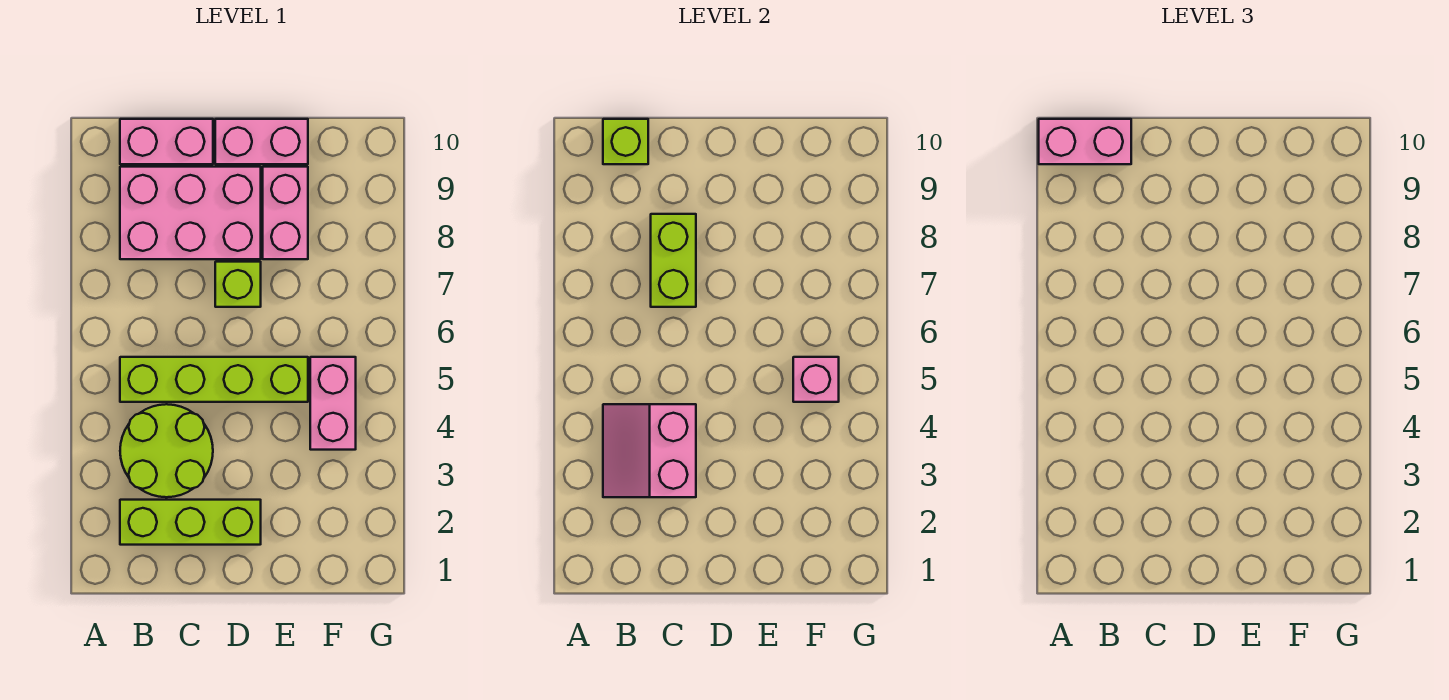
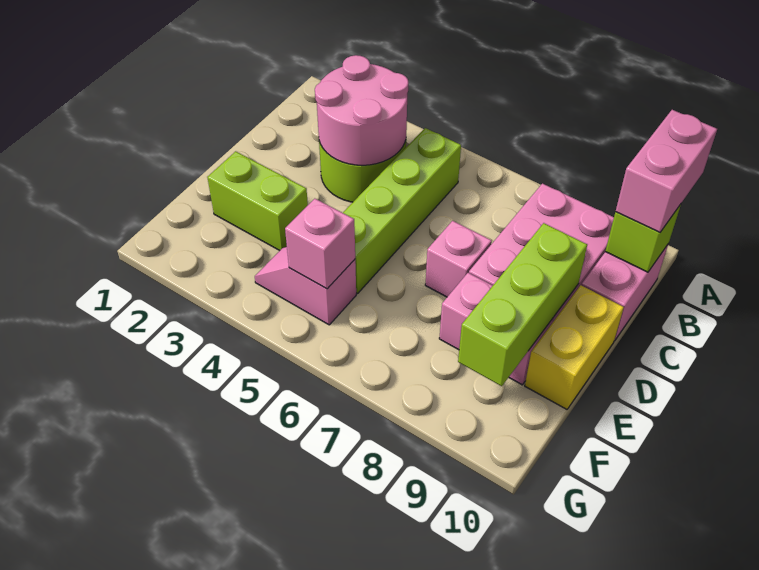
lime 1x3 brick [120,500,261,545] -> lime 1x3 brick moved to [458,223,587,386]
pink 2x2 slope [603,404,696,497] -> pink 2x2 round brick [315,55,408,165]
lime 1x2 brick [651,214,696,307] -> lime 1x2 brick moved to [207,151,308,251]
lime 1x1 brick [215,262,261,307] -> pink 1x1 brick [425,221,492,297]
pink 1x2 brick [215,119,308,164] -> yellow 1x2 brick [525,285,624,409]
pink 1x2 brick [310,357,356,450] -> pink 1x2 slope [255,247,356,325]

